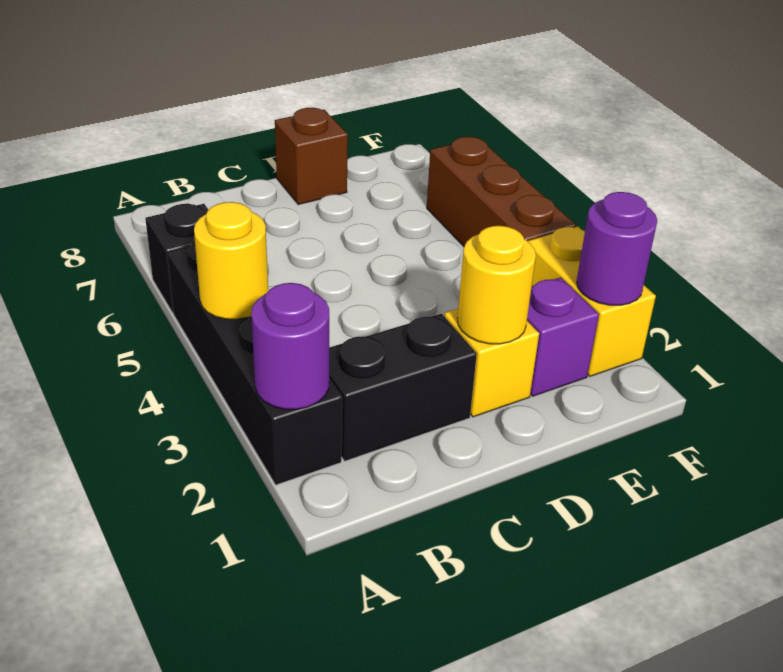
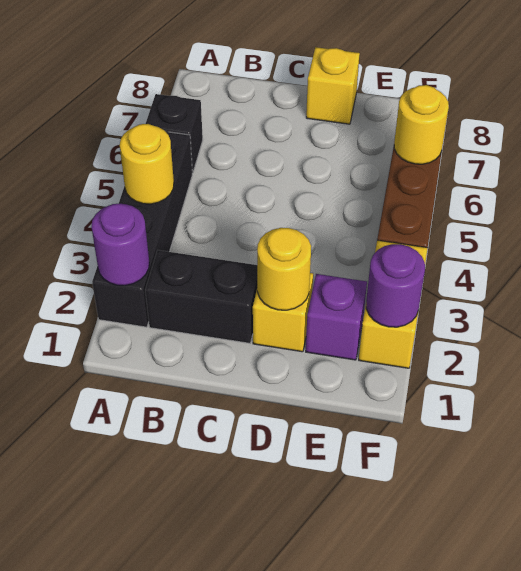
brown 1x1 brick [275,108,348,205] -> yellow 1x1 brick [306,47,360,124]
none -> yellow 1x1 round brick [394,85,449,164]

